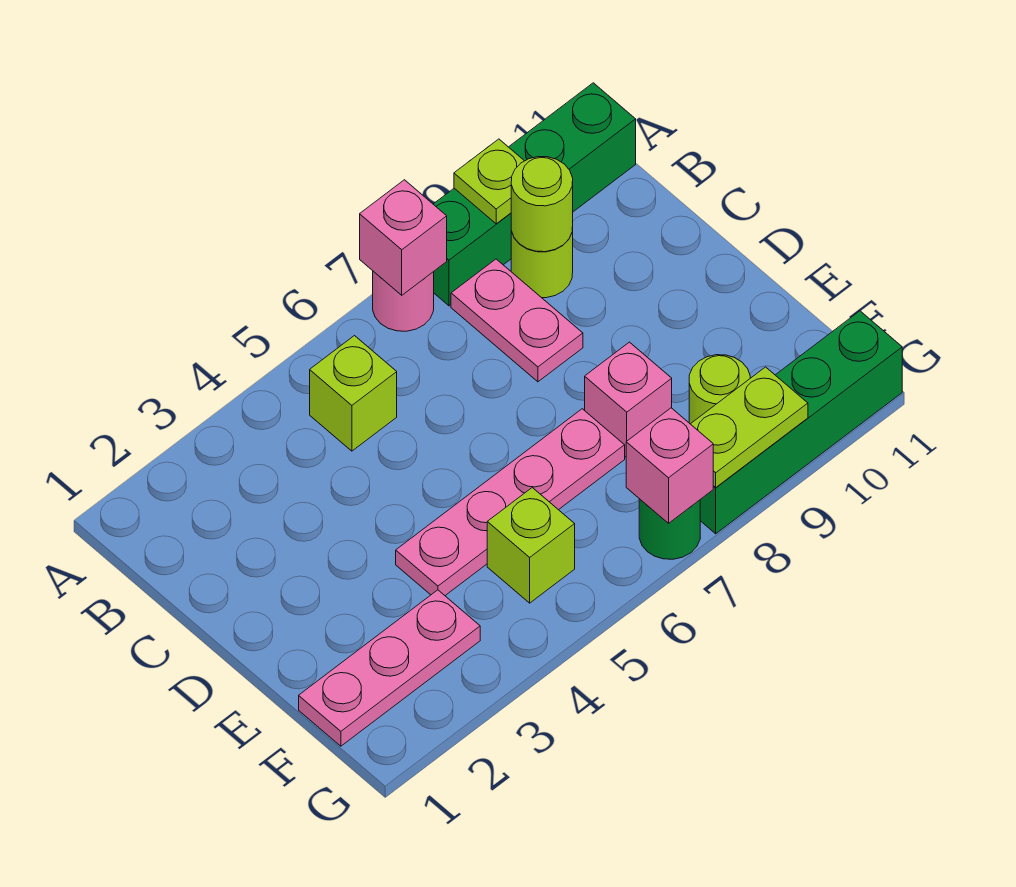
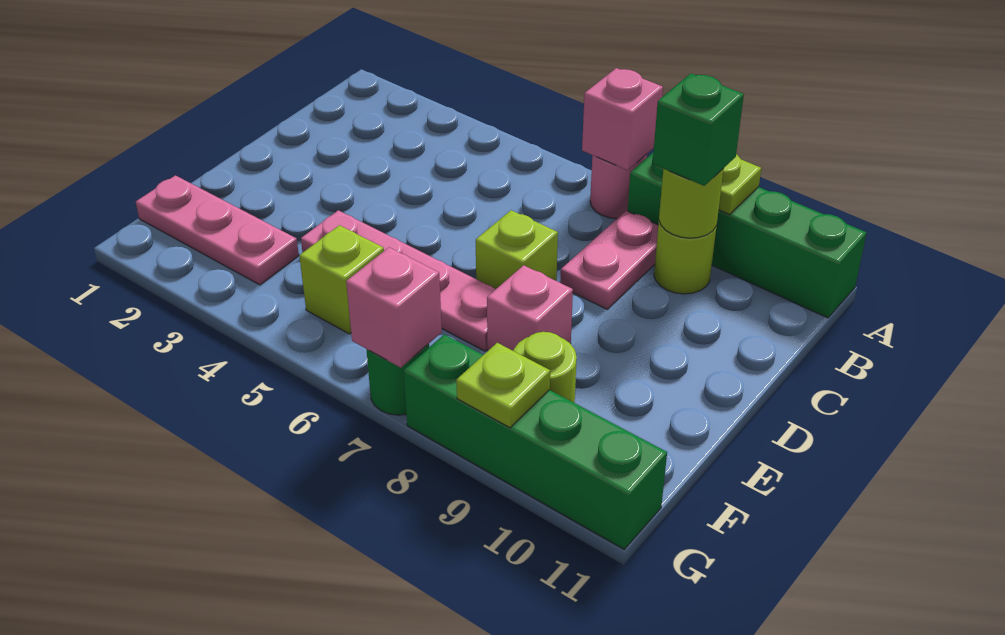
lime 1x1 brick [310,336,397,451] -> lime 1x1 brick moved to [476,210,558,289]
none -> green 1x1 brick [653,73,744,186]
lime 1x2 plate [691,367,808,488] -> lime 1x1 plate [456,343,550,428]

